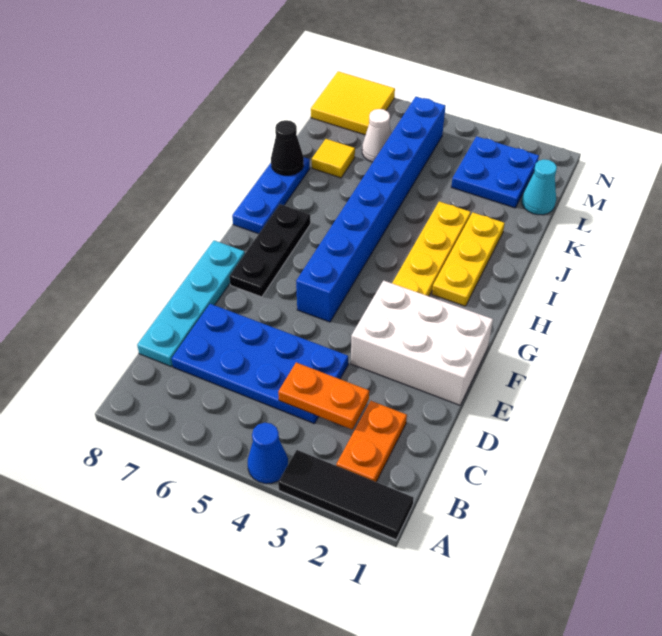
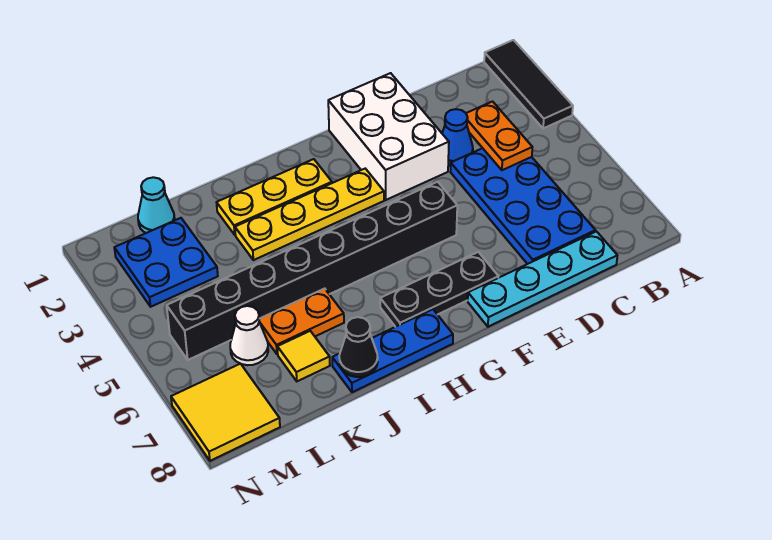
blue 1x1 cone [248,423,288,484] -> blue 1x1 cone moved to [442,109,473,166]
orange 1x2 plate [336,401,407,482] -> orange 1x2 plate moved to [259,289,344,354]
blue 1x8 brick [296,97,445,322] -> black 1x8 brick [167,182,457,360]

